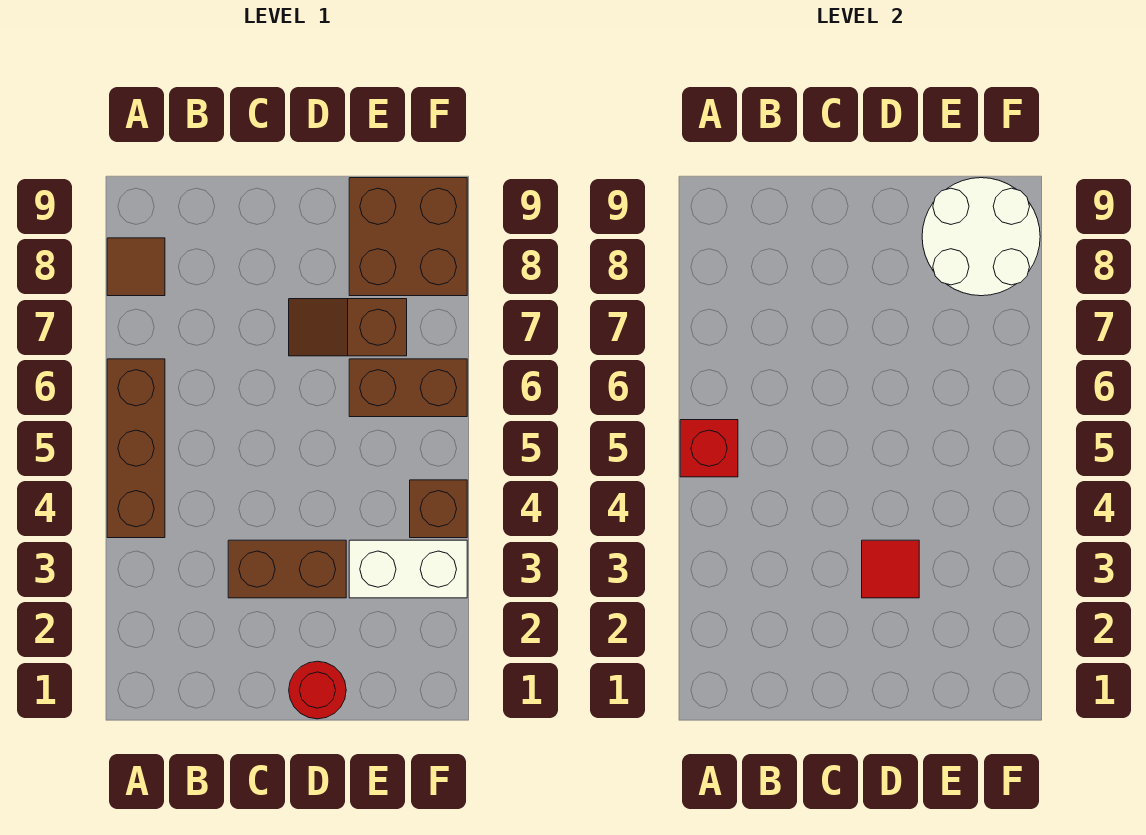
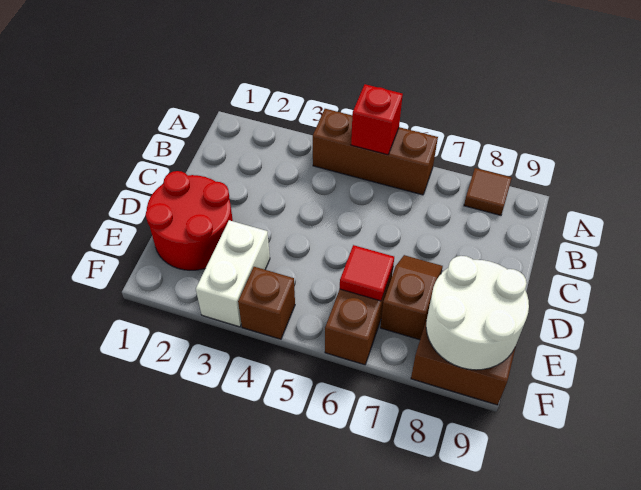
brown 1x2 brick [228,540,346,598] -> none
red 1x1 round brick [289,661,346,719] -> red 2x2 round brick [146,171,233,270]
red 1x1 tile [862,540,919,598] -> red 1x1 tile moved to [340,245,394,301]

